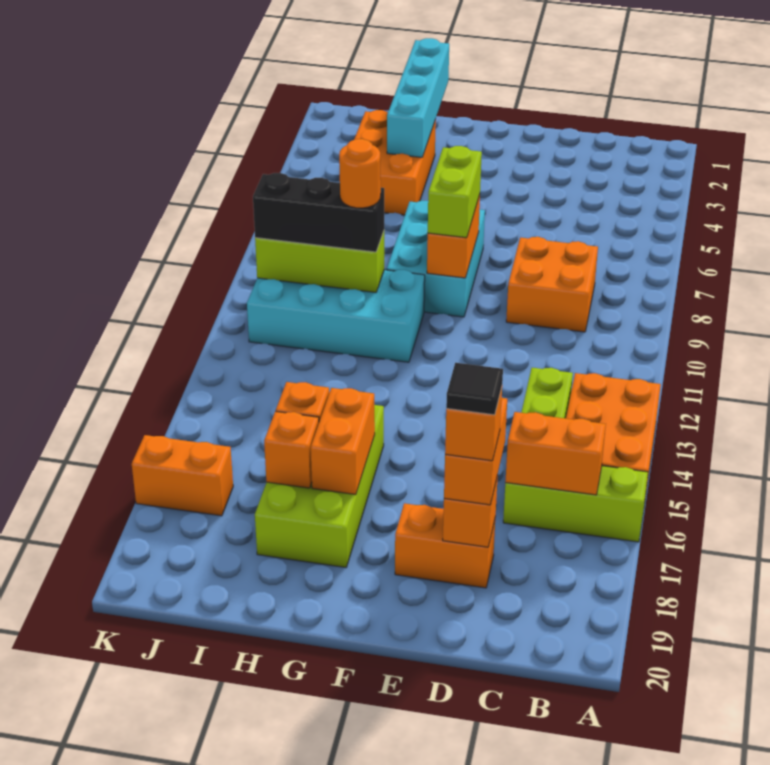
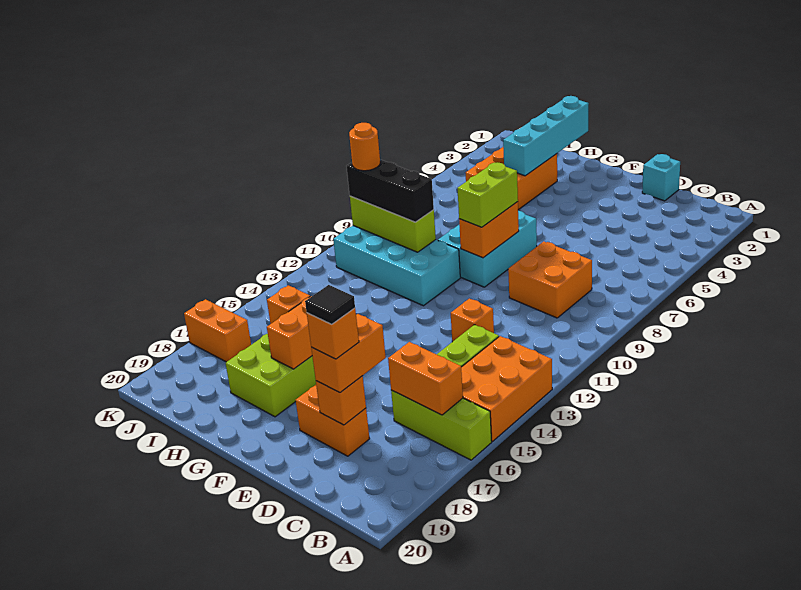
none -> cyan 1x1 brick [642,154,680,201]
orange 1x1 round brick [339,139,381,208] -> orange 1x1 round brick moved to [349,123,380,171]
orange 1x1 brick [264,411,319,488] -> orange 1x1 brick moved to [451,299,494,342]

